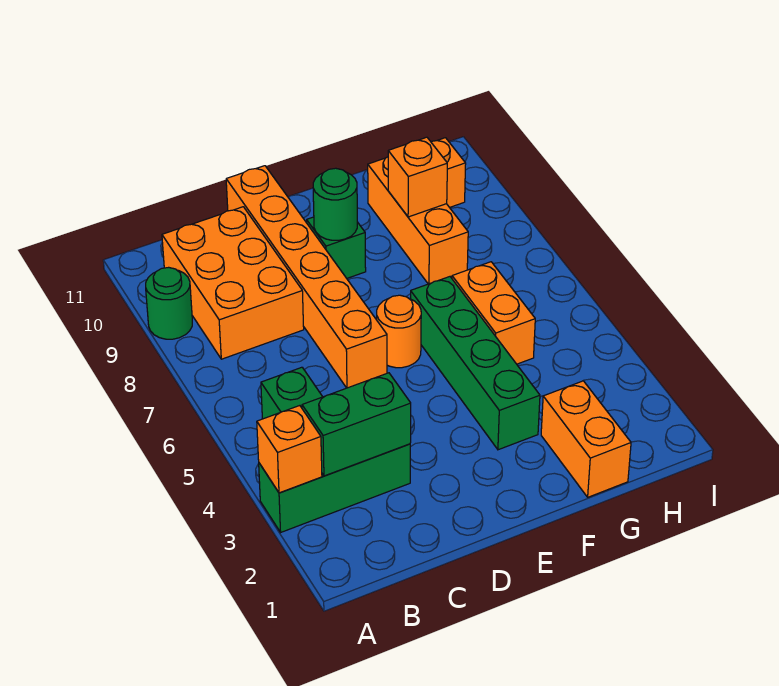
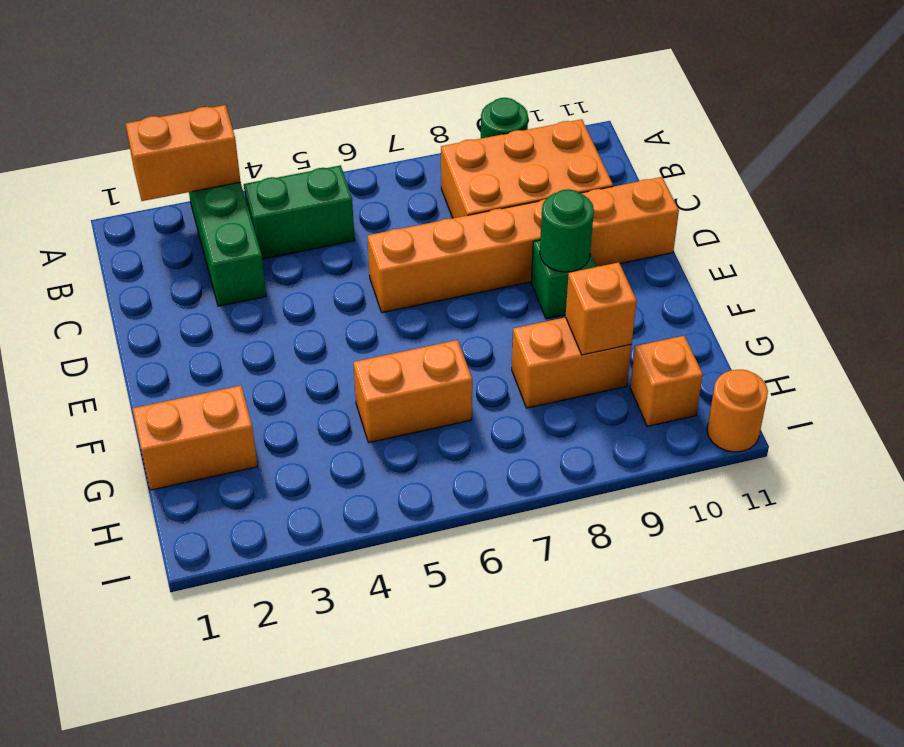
orange 1x1 brick [257,406,322,493] -> orange 1x2 brick [126,105,241,201]
green 1x2 brick [302,373,411,476] -> none
orange 1x1 round brick [377,295,421,368] -> orange 1x1 round brick moved to [707,370,768,452]
green 1x4 brick [411,277,540,450] -> none
orange 1x3 brick [368,157,468,284] -> orange 1x2 brick [512,317,632,408]

